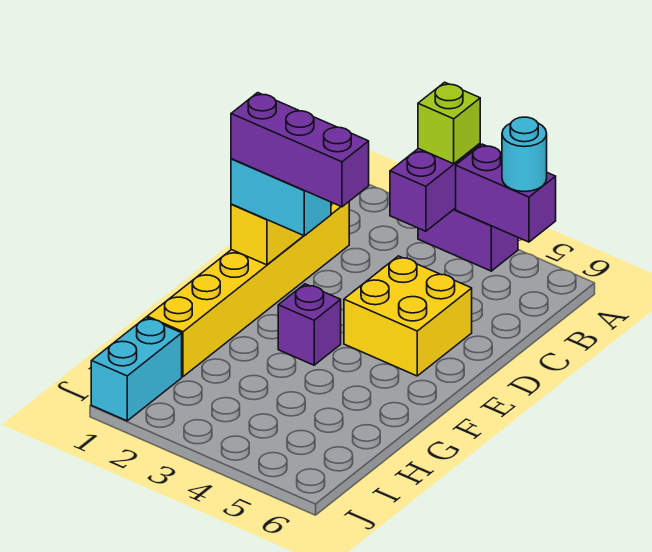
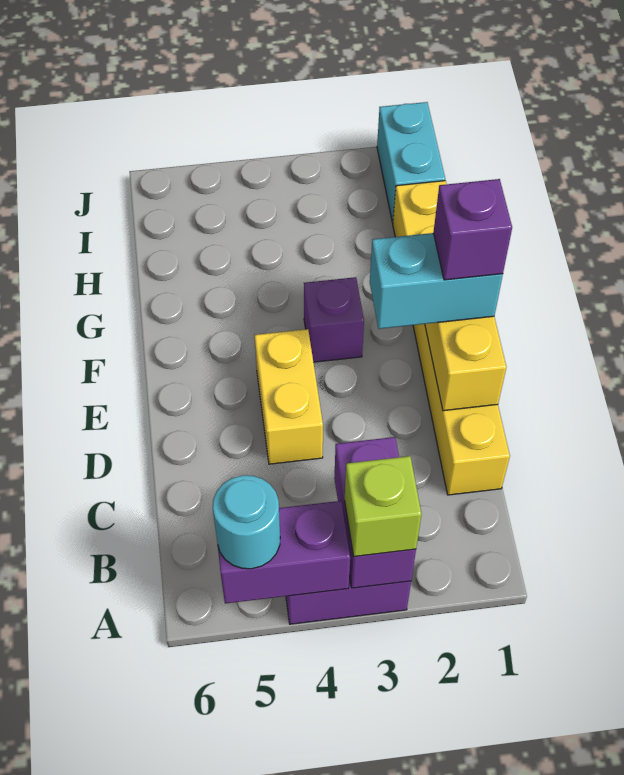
yellow 2x2 brick [344,256,472,376] -> yellow 1x2 brick [254,329,323,464]
purple 1x3 brick [231,93,369,207] -> purple 1x1 brick [433,179,512,280]

